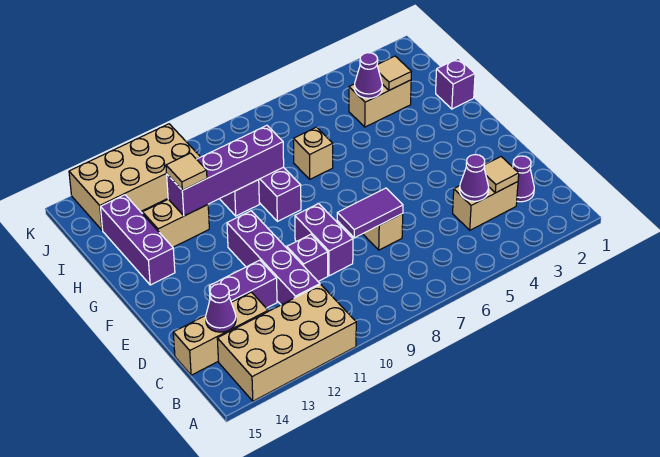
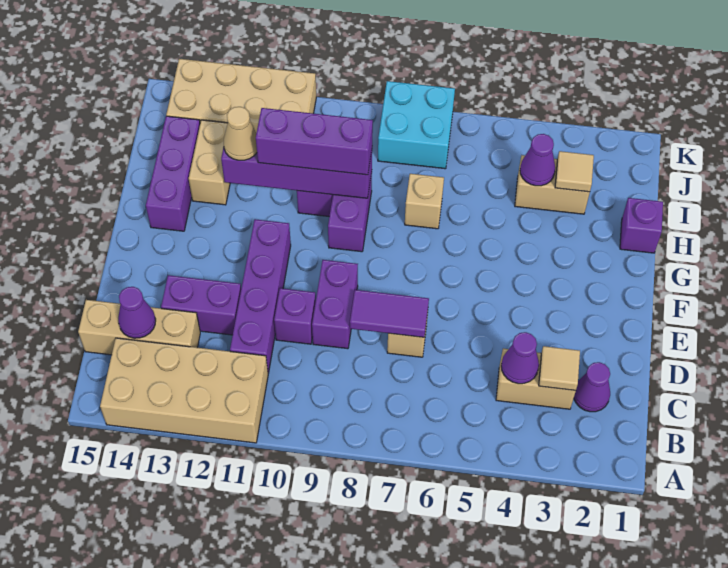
none -> purple 1x3 brick [256,108,373,175]
tan 1x2 brick [143,199,209,247] -> tan 1x2 brick turned to [189,120,230,205]
tan 1x1 tile [166,153,207,190] -> tan 1x1 cone [224,107,257,160]
none -> cyan 2x2 brick [378,81,455,169]

